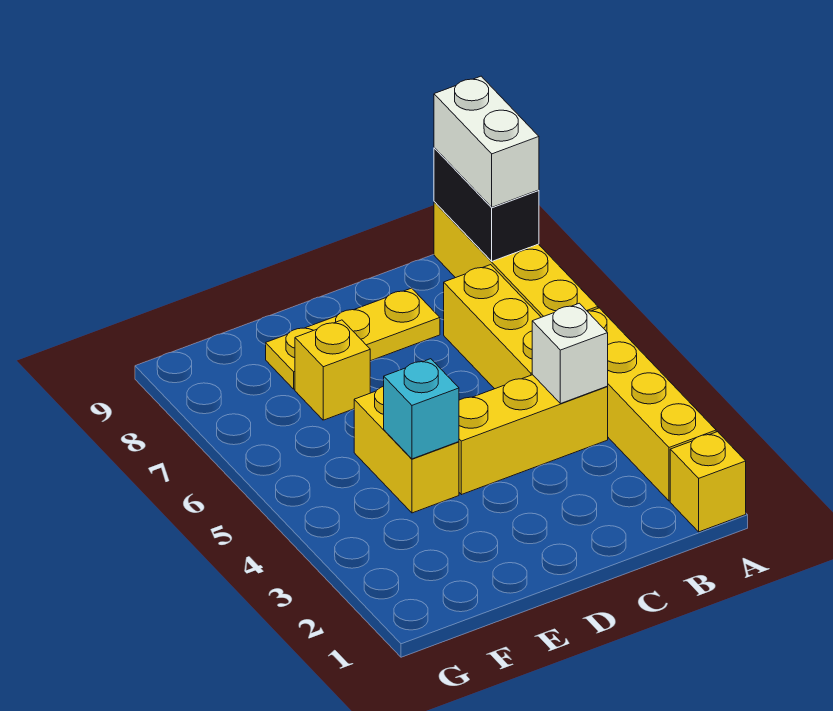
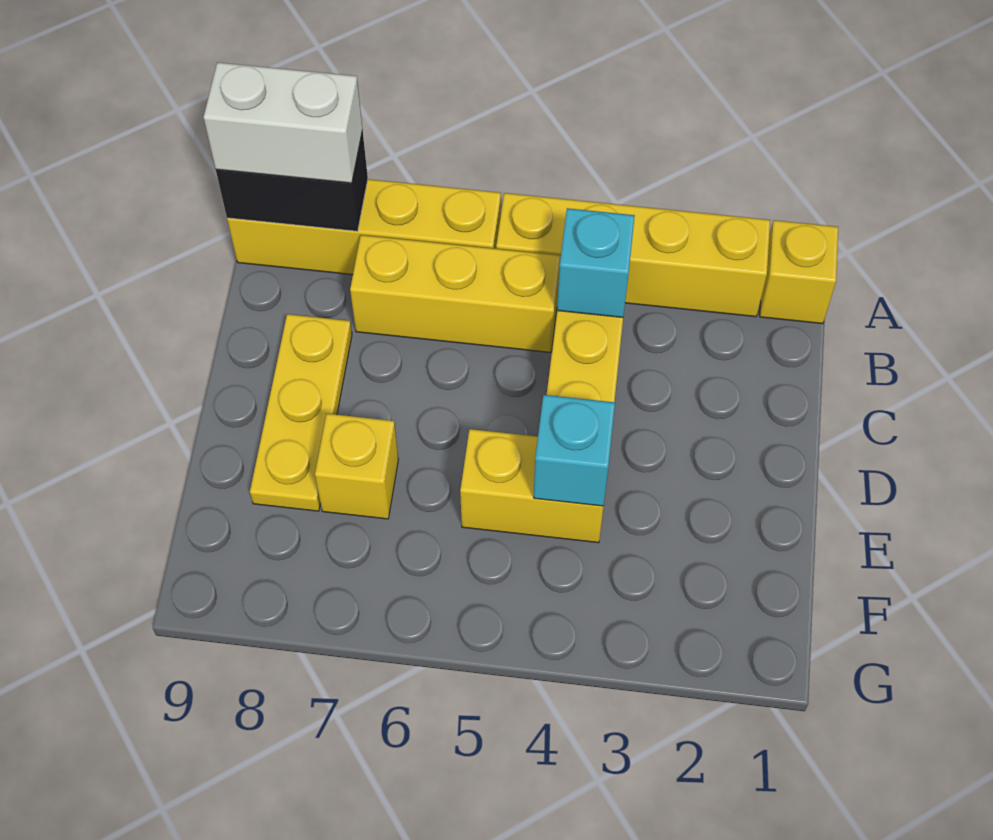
white 1x1 brick [532,303,608,404] -> cyan 1x1 brick [557,208,635,317]

